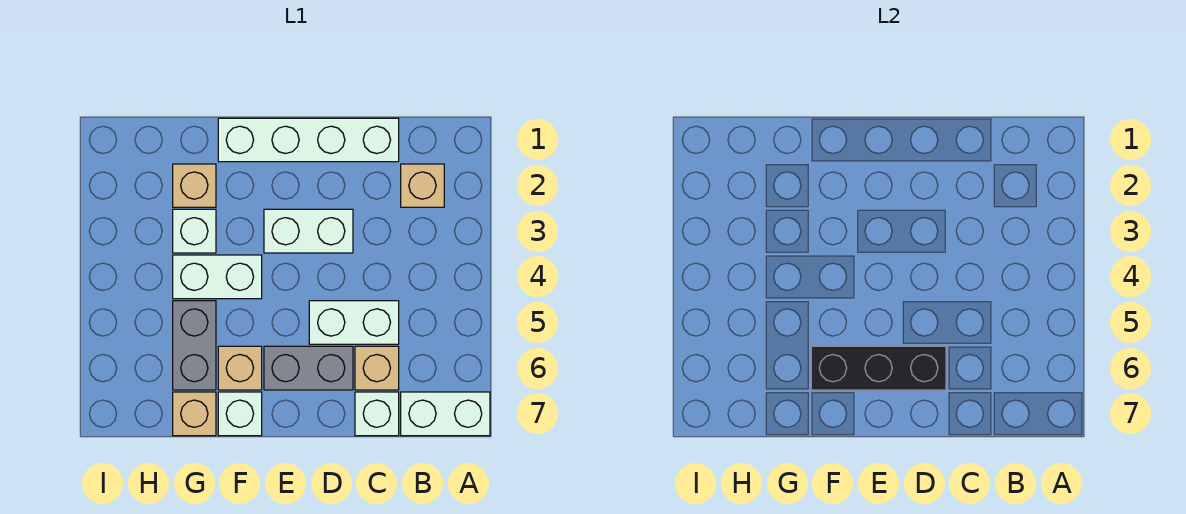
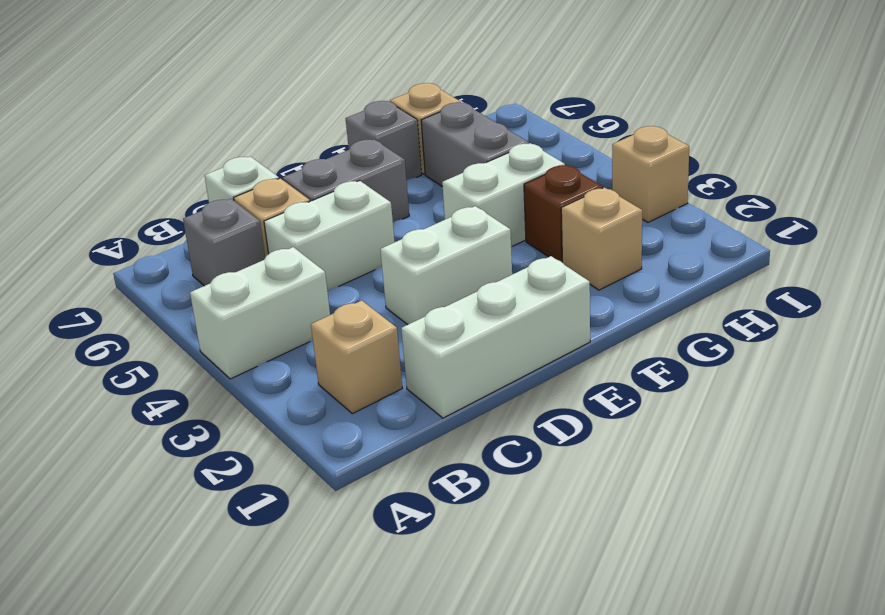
white 1x2 brick [401,392,490,436] -> white 1x2 brick moved to [190,247,330,379]
none -> grey 1x1 brick [183,199,265,286]
white 1x4 brick [218,118,399,162] -> white 1x3 brick [401,256,590,418]
black 1x3 brick [811,346,946,390] -> none
tan 1x1 brick [218,346,262,390] -> tan 1x1 brick moved to [612,126,689,222]
white 1x1 brick [218,392,262,436] -> grey 1x1 brick [346,101,422,180]
white 1x1 brick [173,209,216,253] -> brown 1x1 brick [524,165,603,262]

